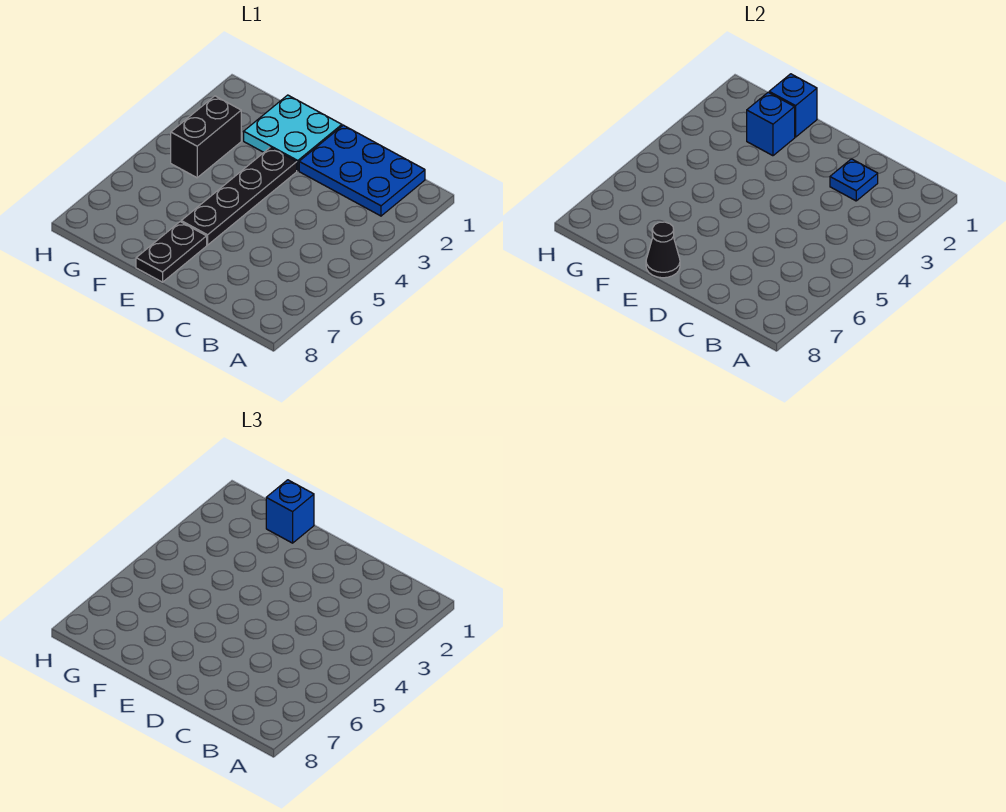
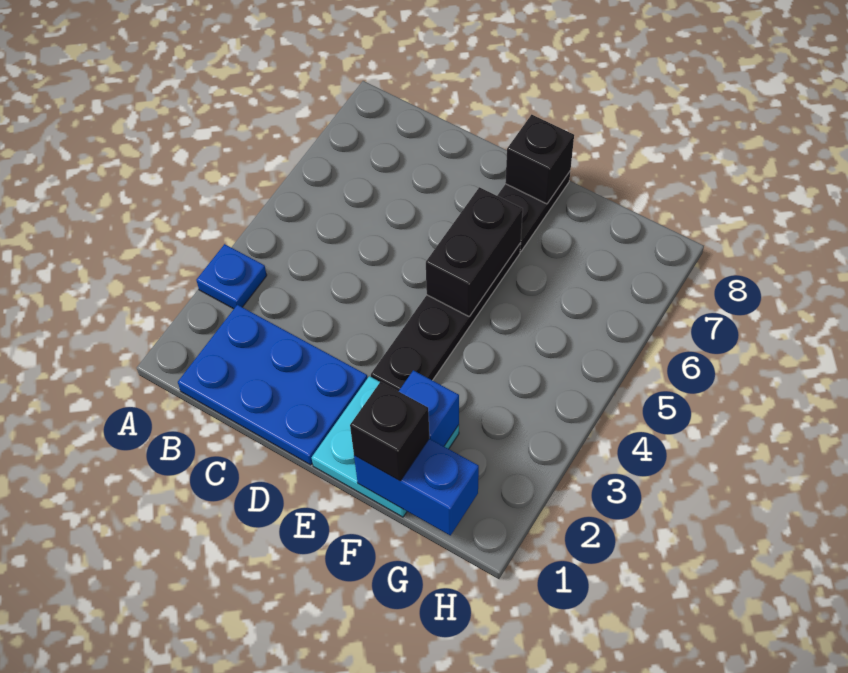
blue 1x1 plate [830,159,878,201] -> blue 1x1 plate moved to [196,244,267,309]
black 1x1 cone [646,222,680,278] -> black 1x1 brick [505,115,574,204]
blue 1x1 brick [769,74,817,137] -> blue 1x2 brick [354,439,479,536]
blue 1x1 brick [266,480,314,543] -> black 1x1 brick [350,382,429,481]
black 1x2 brick [171,96,241,178] -> black 1x2 brick moved to [426,187,523,316]

